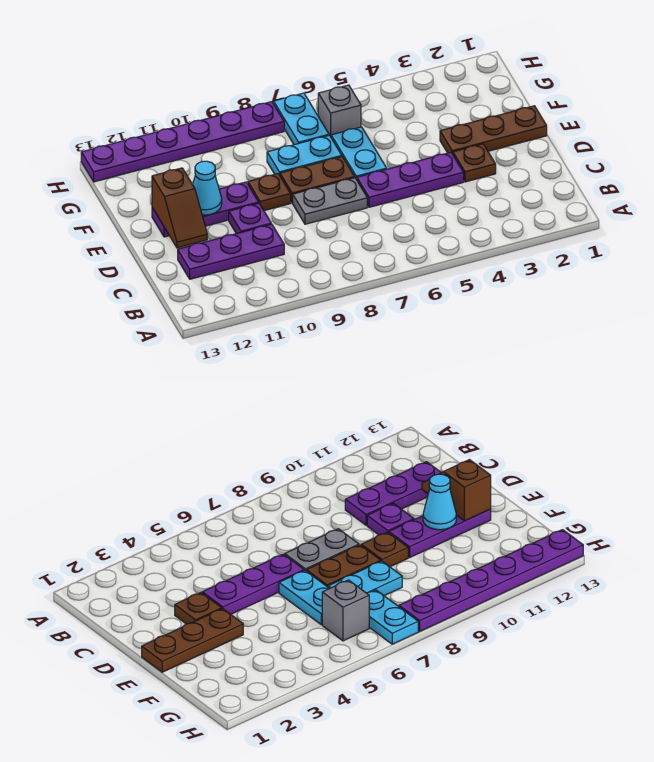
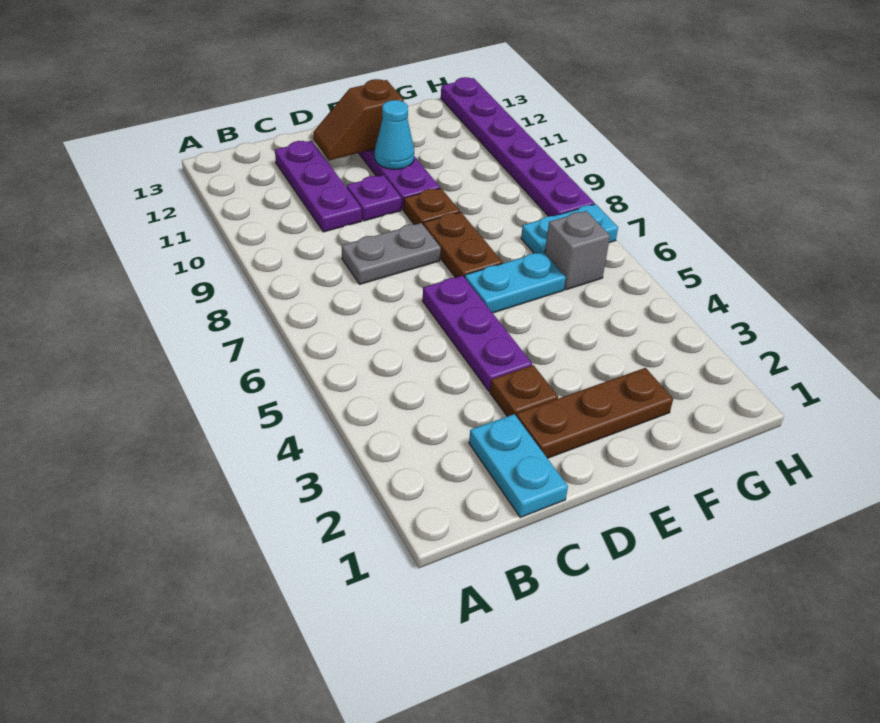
grey 1x2 plate [293,178,367,224] -> grey 1x2 plate turned to [342,223,441,284]
brown 1x3 plate [440,106,547,154] -> brown 1x3 plate turned to [516,368,673,458]
cyan 1x2 plate [267,135,342,175] -> cyan 1x2 plate moved to [469,414,568,517]

